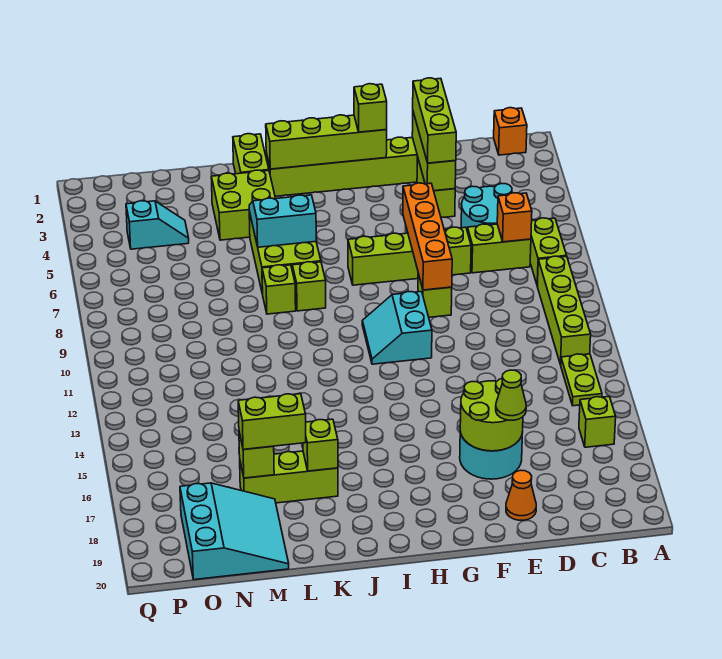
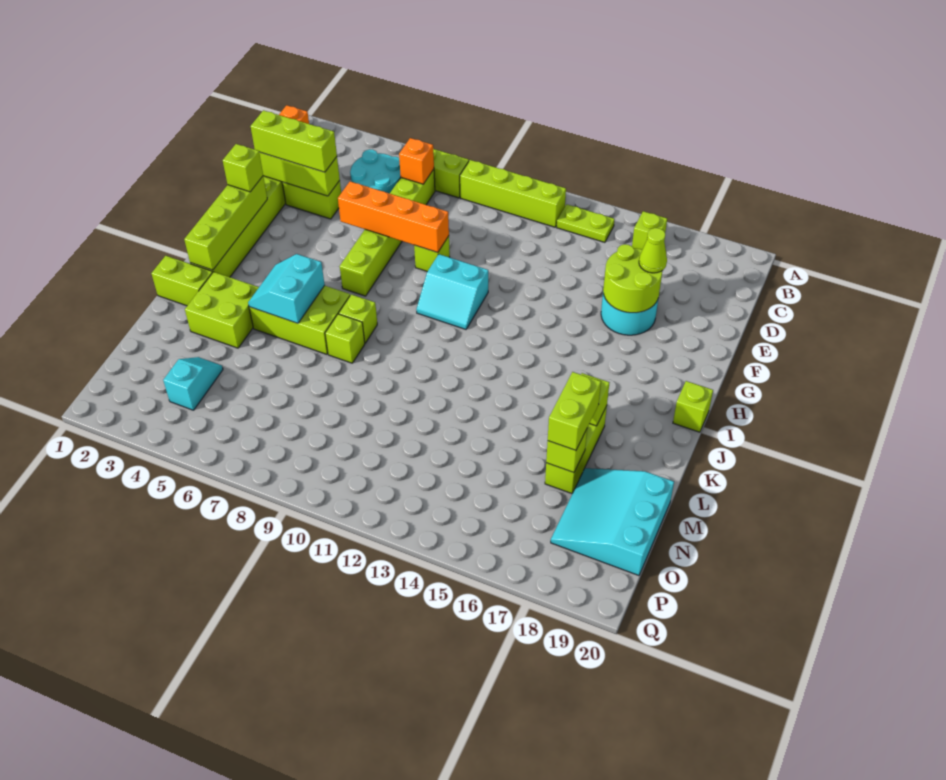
orange 1x1 cone [506,470,536,520] -> none
none -> lime 1x1 brick [673,381,713,432]
cyan 3x3 slope [180,483,289,580] -> cyan 3x3 slope turned to [551,468,674,575]

